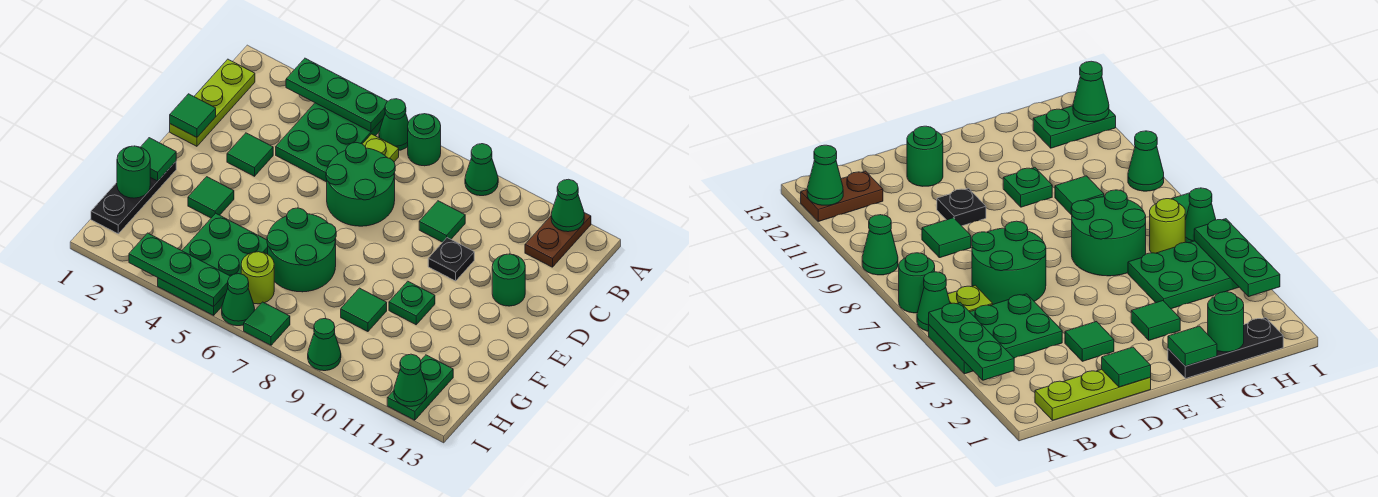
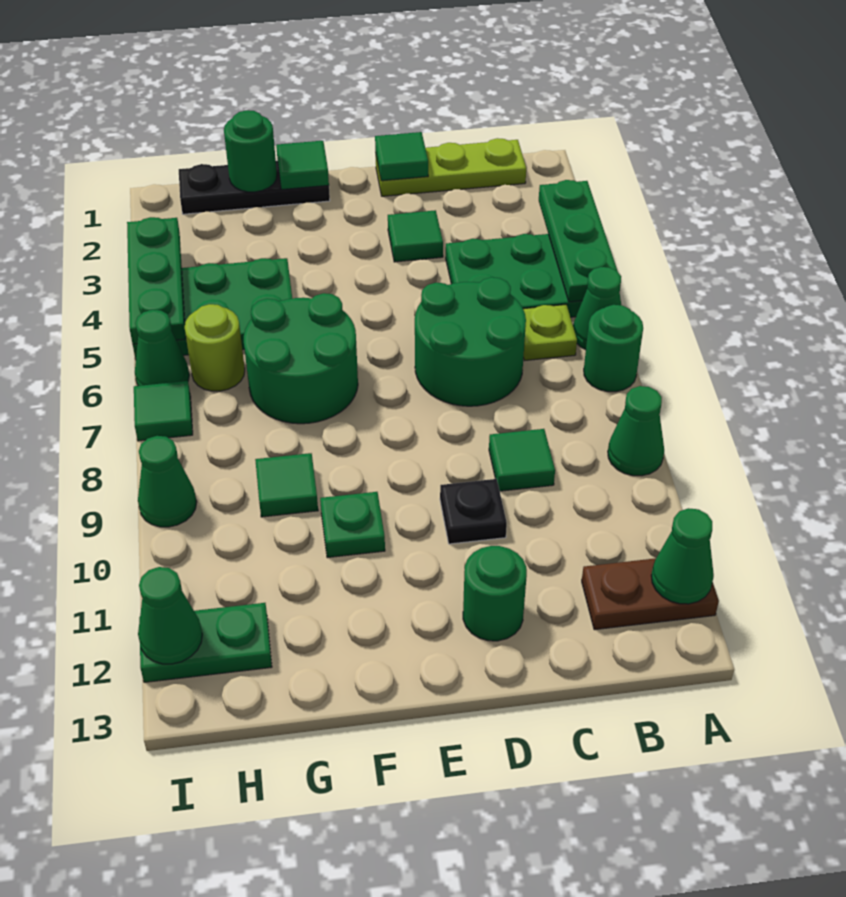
green 1x1 tile [188,177,234,218] -> none

